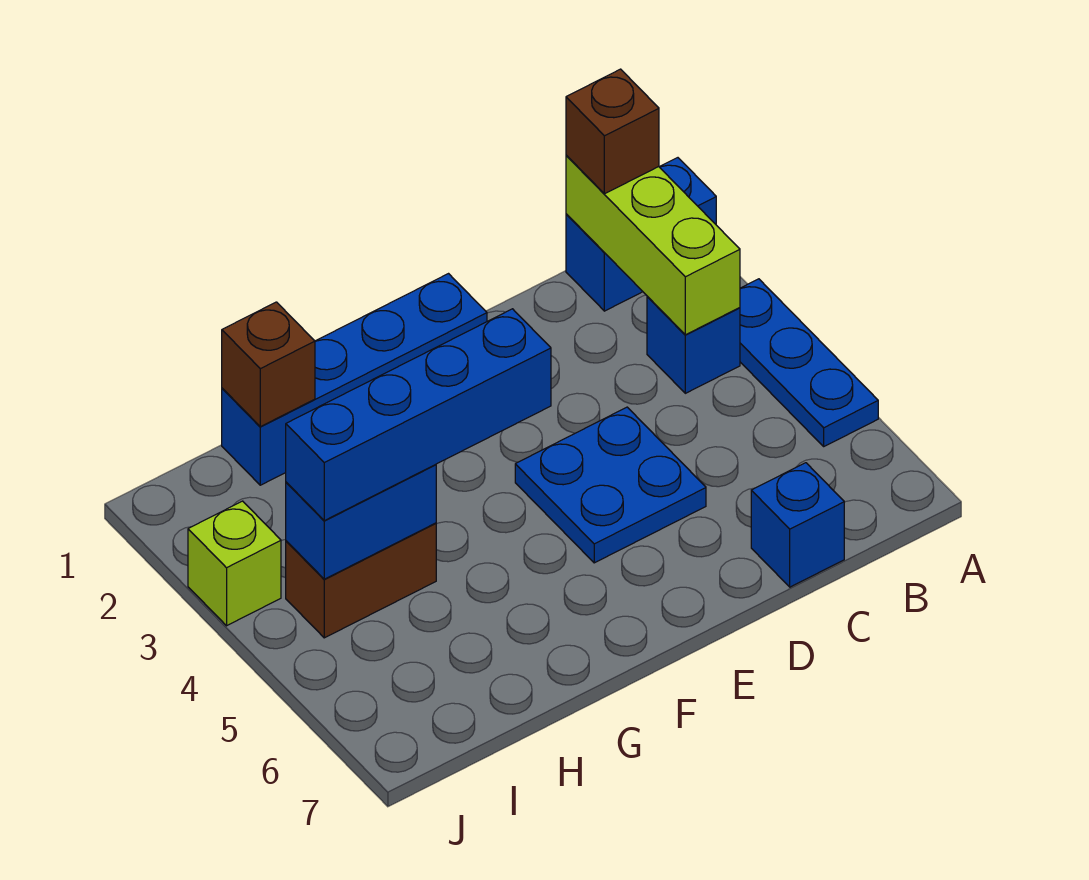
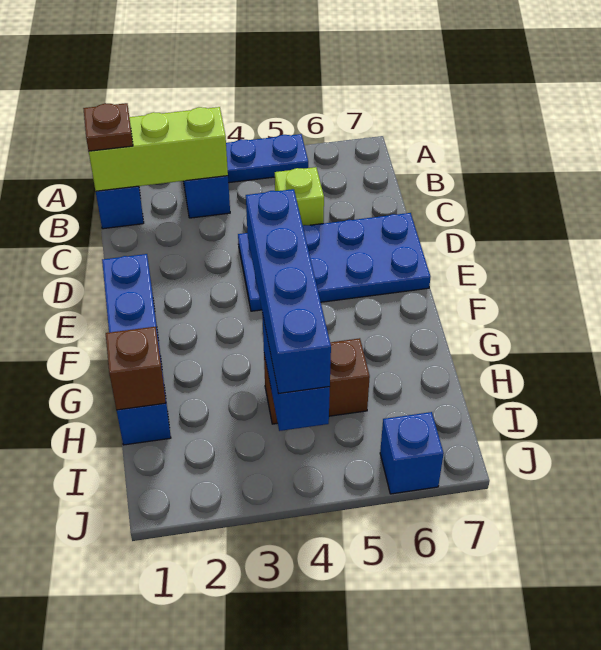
brown 1x1 brick [566,69,659,194] -> brown 1x1 plate [83,103,133,151]
blue 1x1 brick [751,463,844,587] -> blue 1x1 brick moved to [380,412,444,494]
blue 2x2 plate [515,407,706,563] -> blue 2x4 plate [238,213,430,311]
brown 1x2 brick [286,523,436,638] -> brown 1x2 brick turned to [264,338,370,424]
lime 1x1 brick [188,501,281,626] -> lime 1x1 brick moved to [275,167,324,225]

